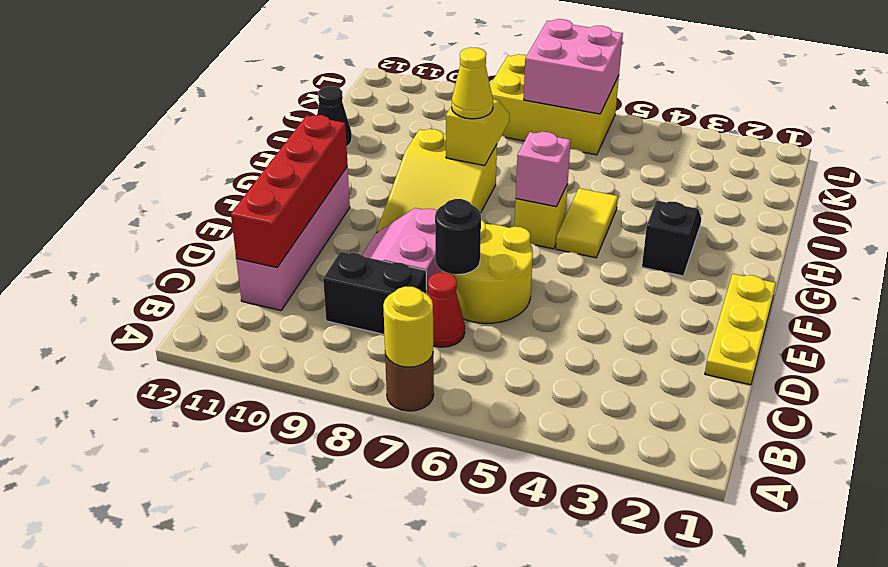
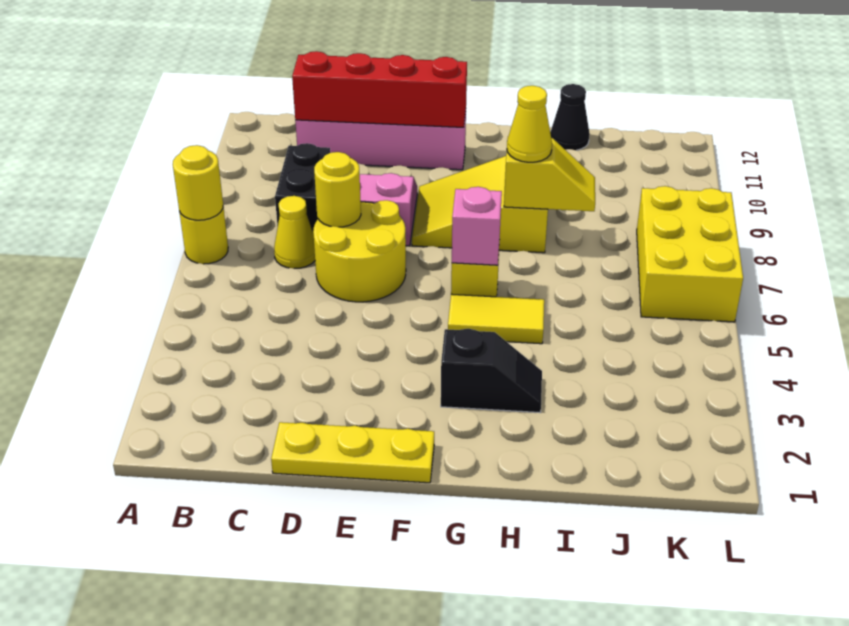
brown 1x1 round brick [385,354,434,411] -> yellow 1x1 round brick [179,207,228,264]
red 1x1 cone [428,272,465,347] -> yellow 1x1 cone [274,196,315,269]
black 1x1 round brick [435,199,481,275] -> yellow 1x1 round brick [314,152,361,227]
pink 2x2 brick [524,19,623,114] -> none

